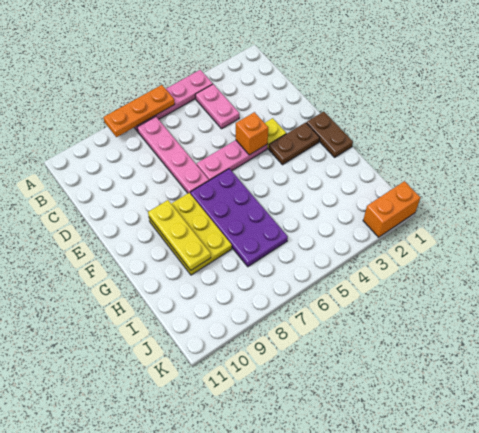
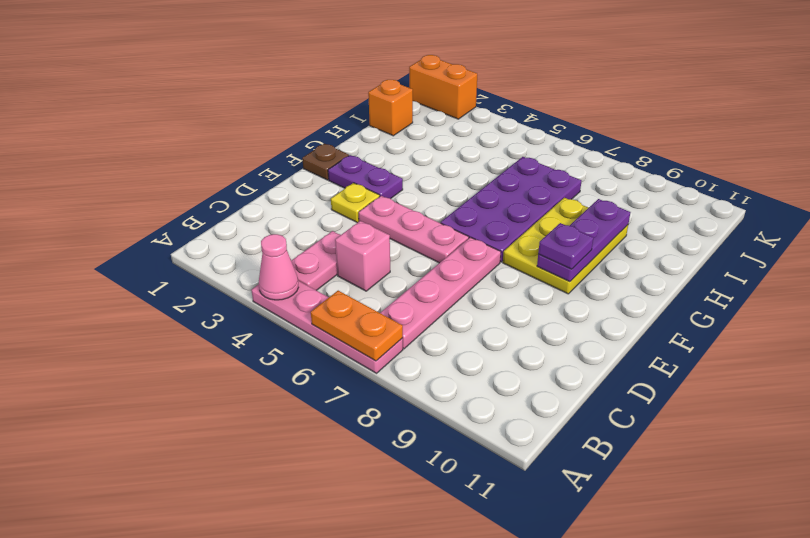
none -> pink 1x1 cone [259,234,298,300]
orange 1x3 plate [104,85,175,137] -> orange 1x2 plate [311,291,403,361]
none -> pink 1x1 brick [335,221,390,291]
orange 1x1 brick [236,112,268,155] -> orange 1x1 brick moved to [368,80,413,136]
brown 1x2 plate [306,112,353,157] -> brown 1x1 plate [302,144,349,180]
brown 1x2 plate [269,123,320,165] -> purple 1x2 plate [328,155,403,199]
yellow 1x3 plate [148,200,211,271] -> purple 1x3 plate [537,199,631,282]
none -> purple 1x1 plate [538,223,593,269]

